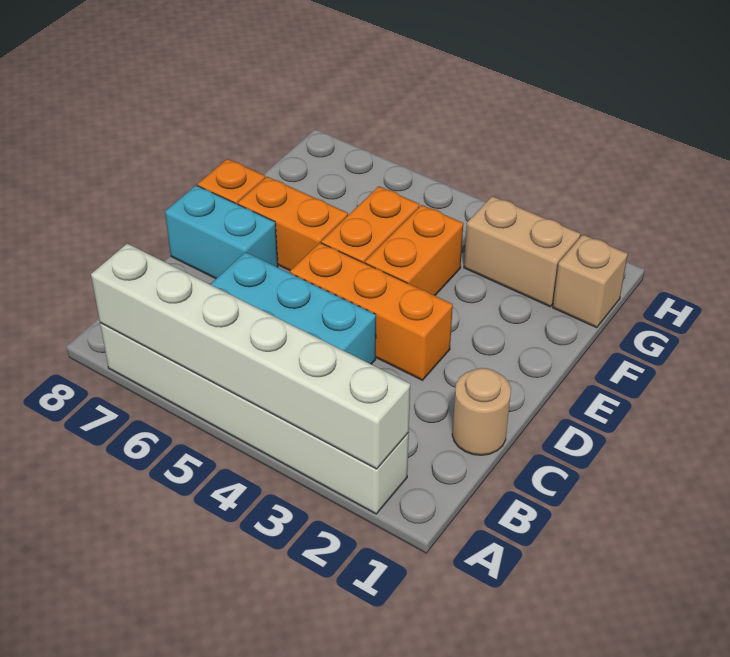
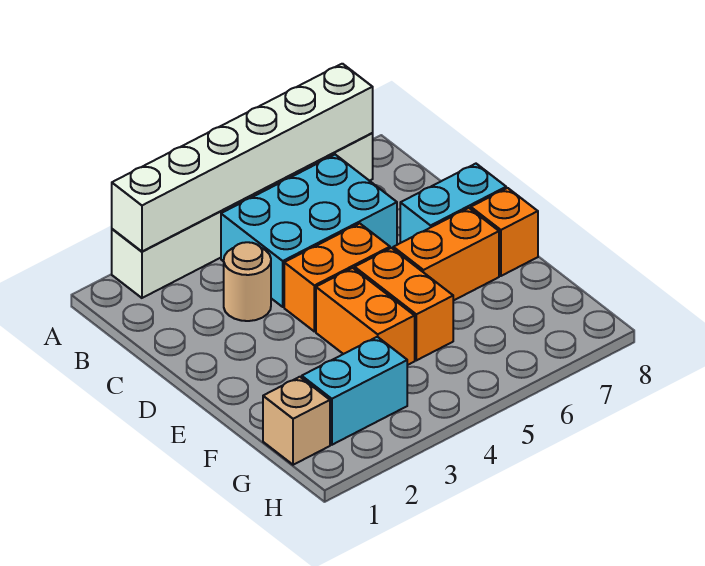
tan 1x1 round brick [452,368,511,455] -> tan 1x1 round brick moved to [224,242,271,321]
orange 1x3 brick [290,243,453,380] -> orange 1x2 brick [284,223,390,331]
tan 1x2 brick [464,196,580,307] -> cyan 1x2 brick [302,337,407,445]

